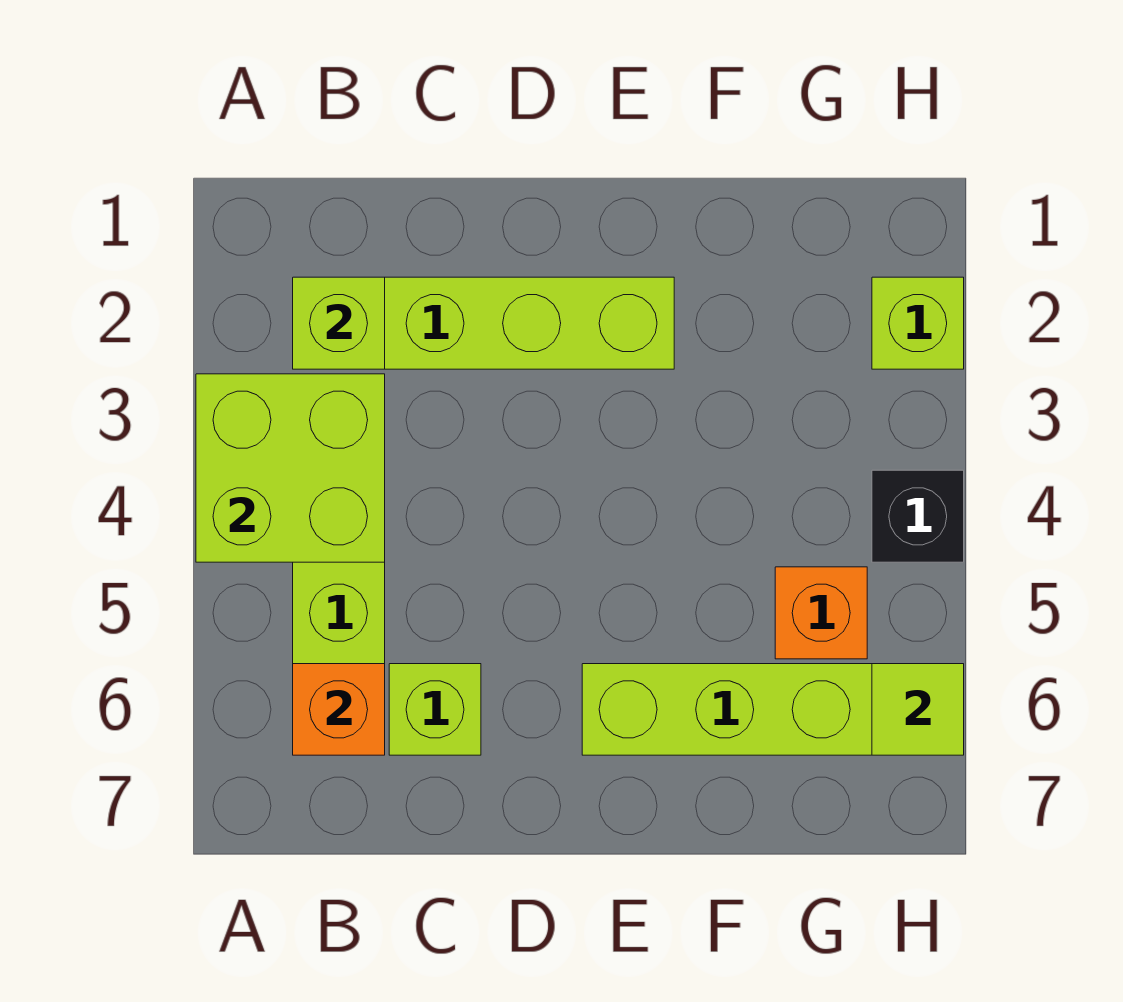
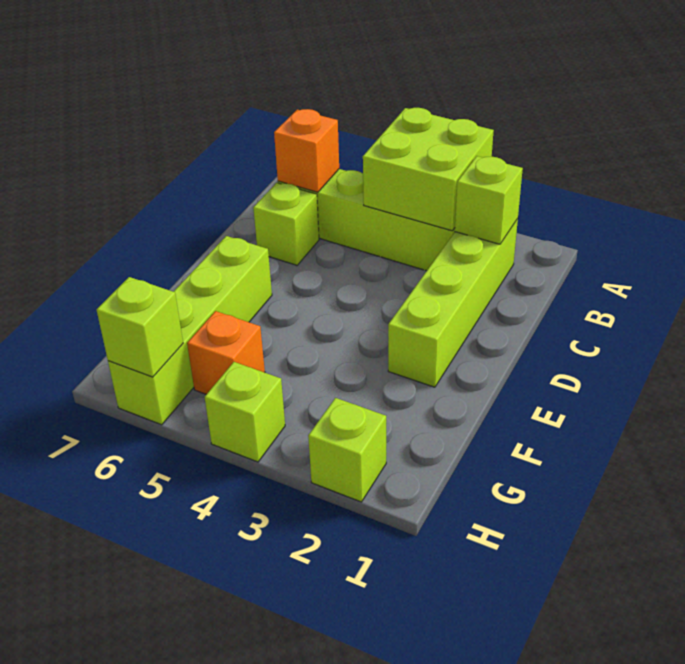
black 1x1 brick [872,470,964,562] -> lime 1x1 brick [205,362,285,462]
lime 1x1 tile [872,664,964,755] -> lime 1x1 brick [97,277,183,377]

